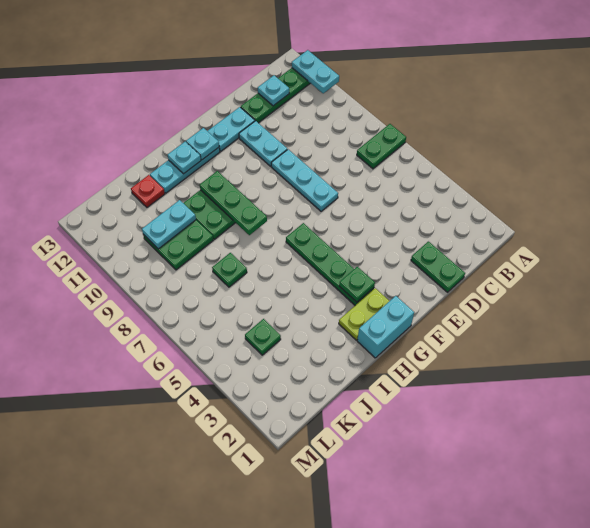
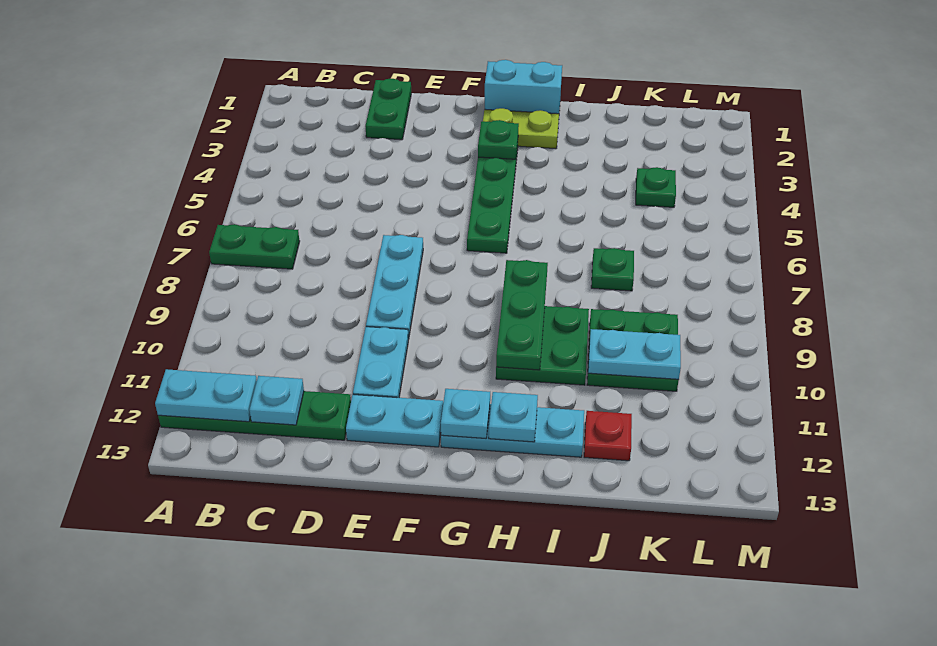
cyan 1x2 plate [292,50,339,93] -> cyan 1x2 plate turned to [155,369,257,422]

